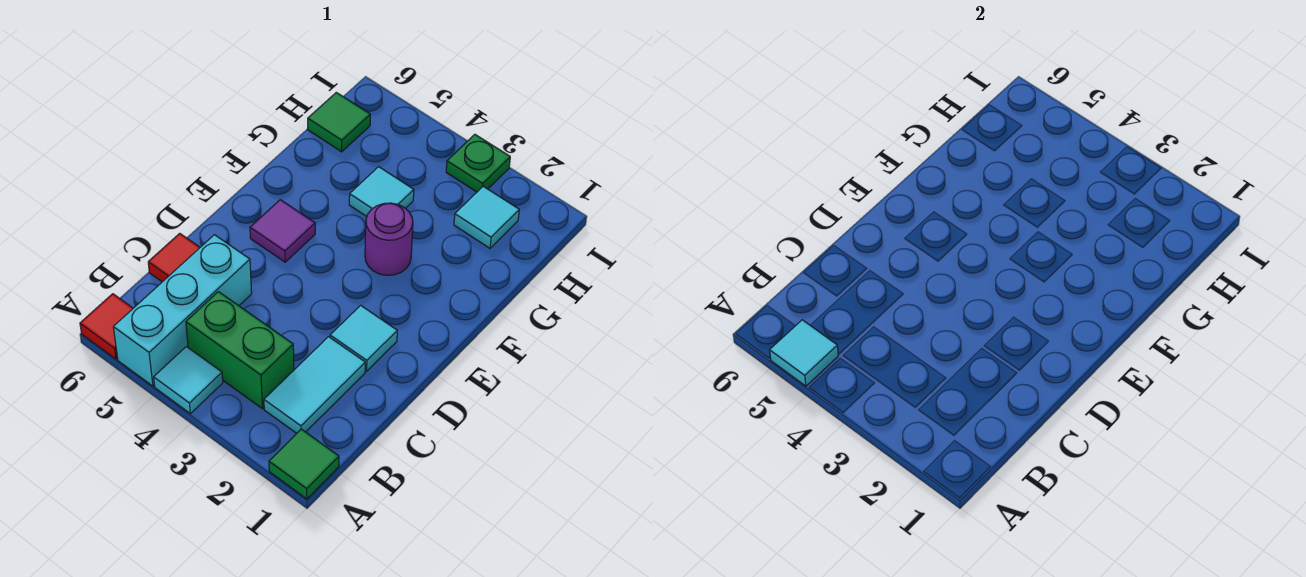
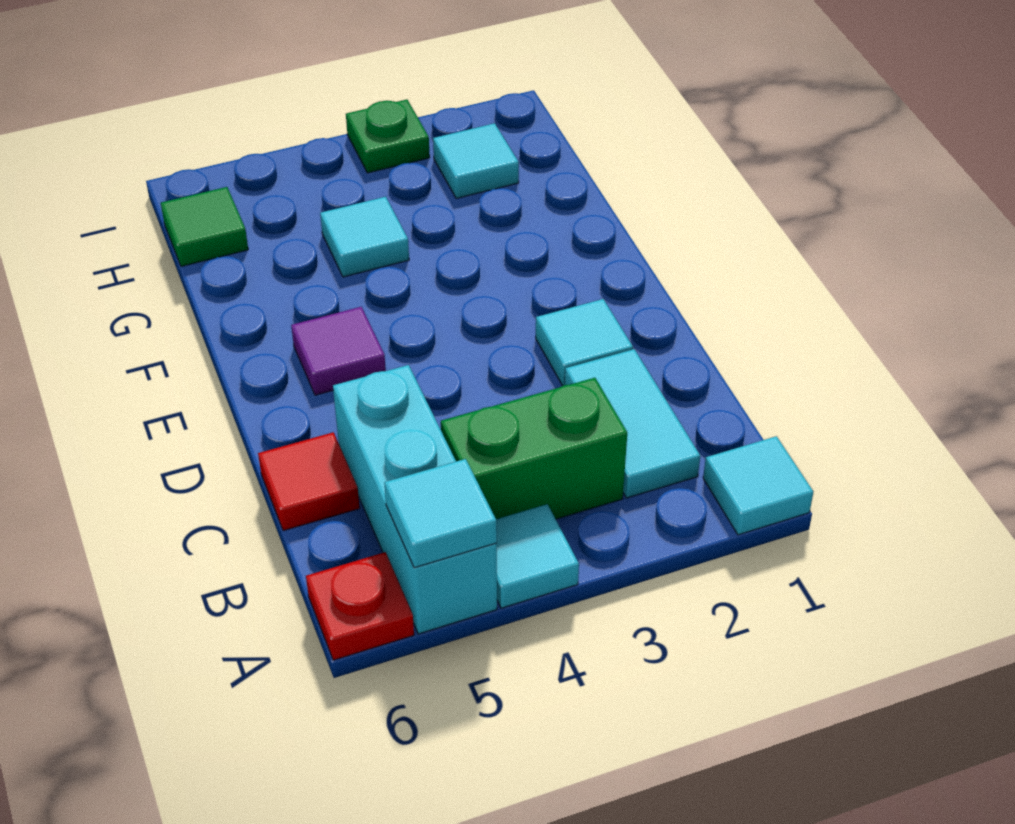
green 1x1 tile [269,429,339,499] -> cyan 1x1 tile [703,436,813,535]
red 1x1 tile [80,294,133,359] -> red 1x1 plate [306,552,414,660]
purple 1x1 round brick [365,203,413,275] -> none

